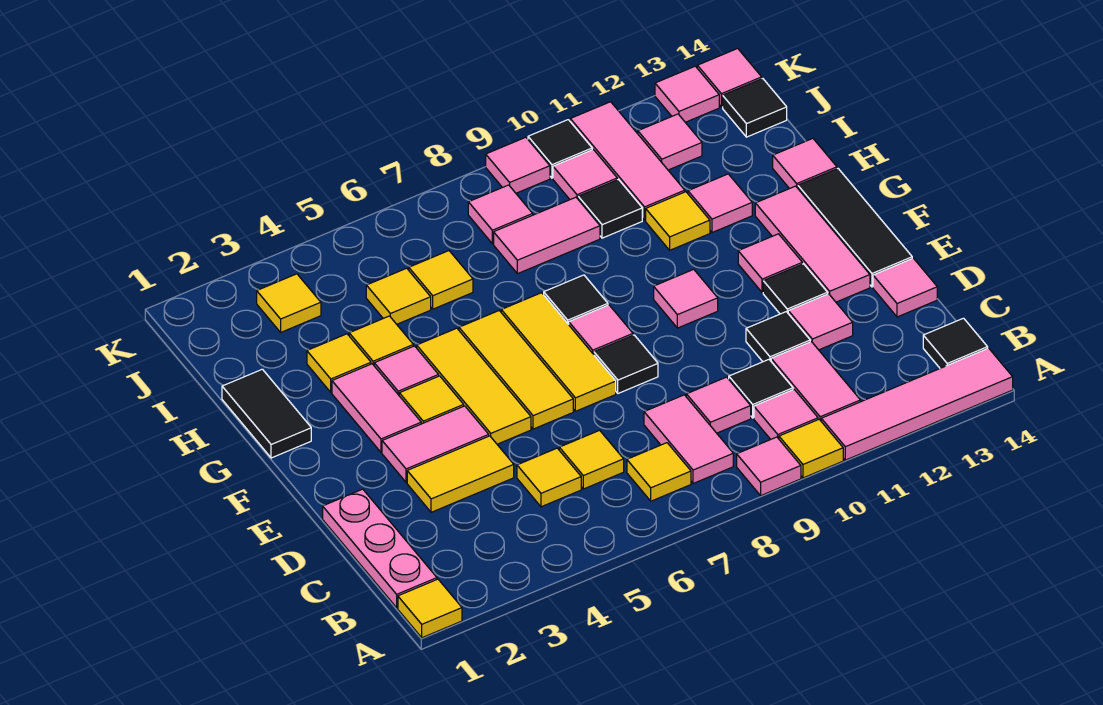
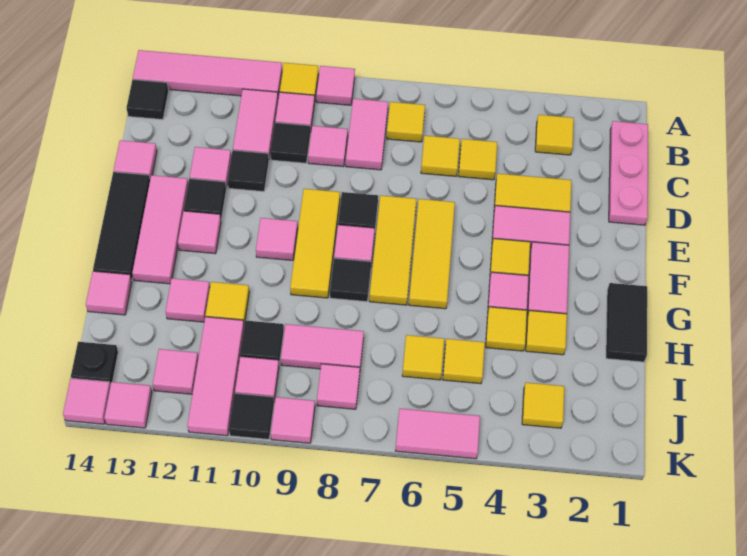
yellow 1x1 tile [398,579,462,638] -> yellow 1x1 tile moved to [535,115,574,155]
yellow 1x3 tile [417,328,531,444] -> yellow 1x3 tile moved to [290,189,340,298]
black 1x1 tile [723,79,787,137] -> black 1x1 plate [71,342,118,385]
none -> pink 1x2 tile [396,409,480,459]

